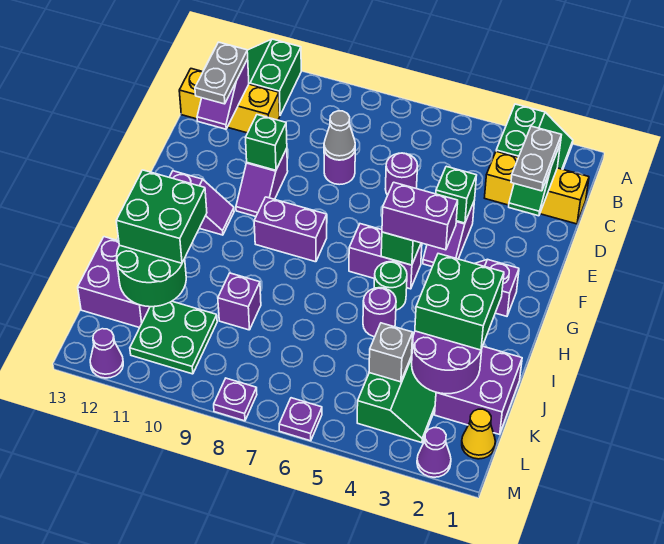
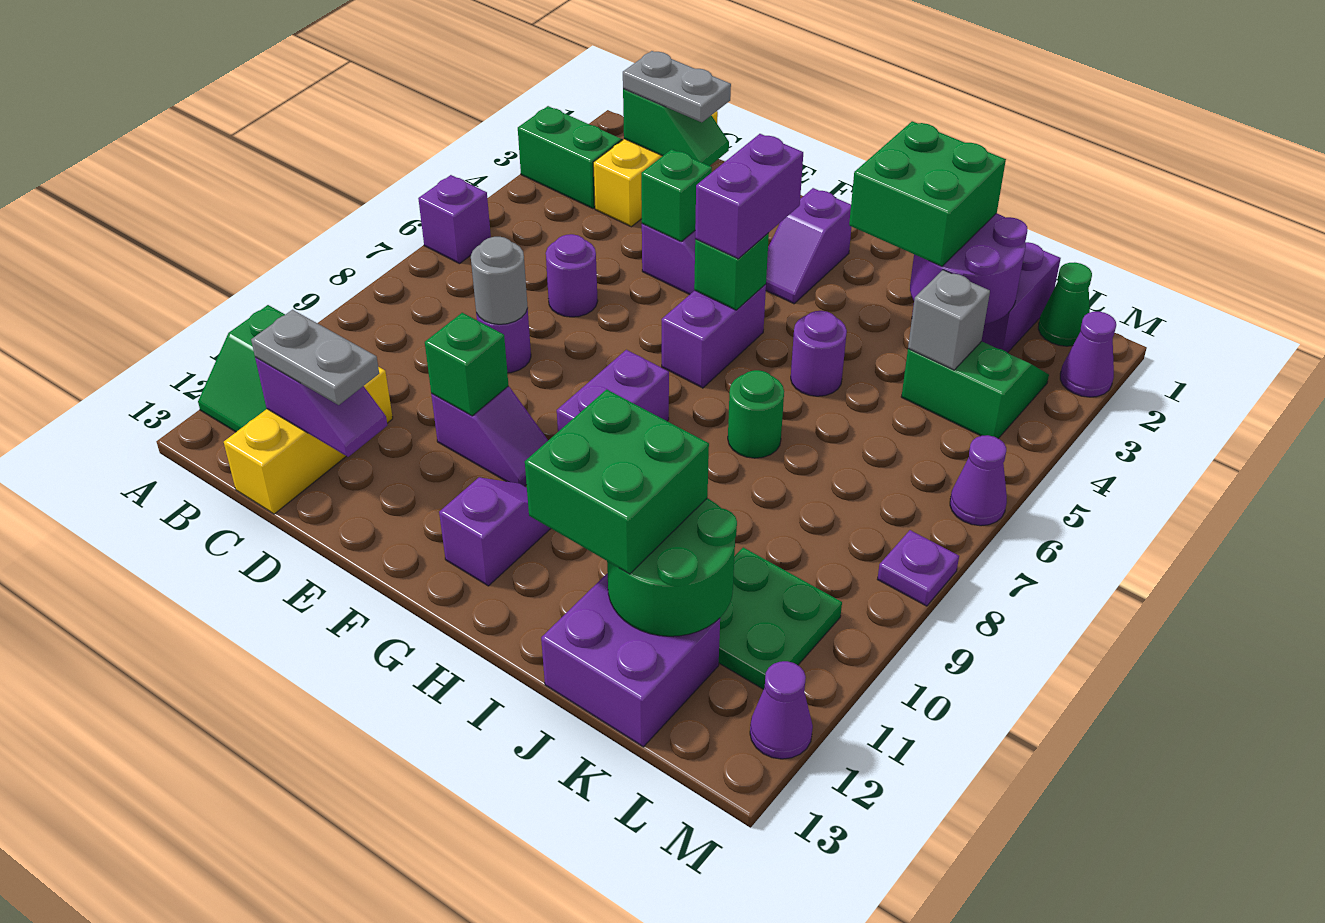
grey 1x1 cone [324,111,355,160] -> grey 1x1 round brick [471,237,528,324]
green 1x1 round brick [374,262,407,310] -> green 1x1 round brick moved to [728,370,784,458]
purple 1x1 brick [218,273,261,330] -> purple 1x1 brick moved to [418,175,491,264]
yellow 1x1 cone [462,409,495,459] -> green 1x1 cone [1038,262,1092,346]
purple 1x1 plate [279,398,322,441] -> purple 1x1 cone [950,435,1007,526]

